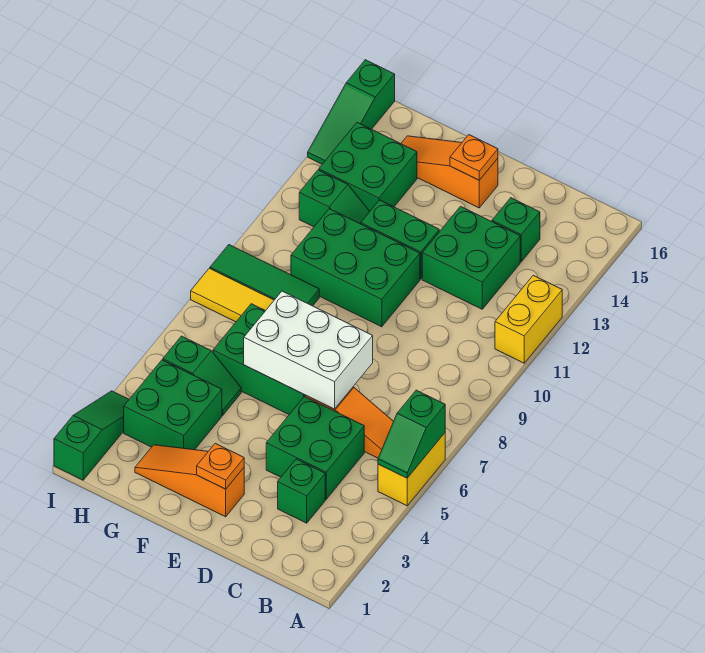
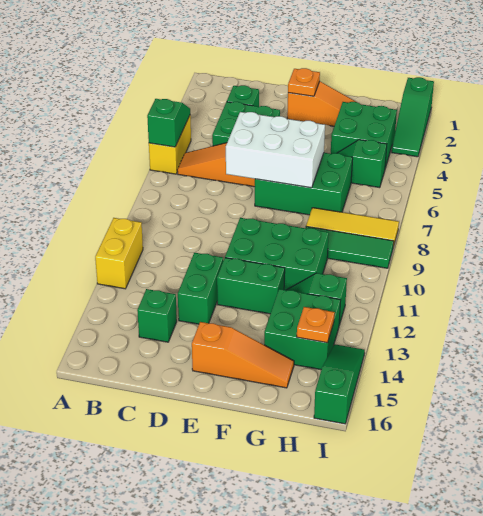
green 2x2 brick [422,206,520,309] -> green 1x2 brick [178,253,223,324]
orange 1x1 plate [450,135,498,180] -> orange 1x1 plate moved to [297,307,335,343]

